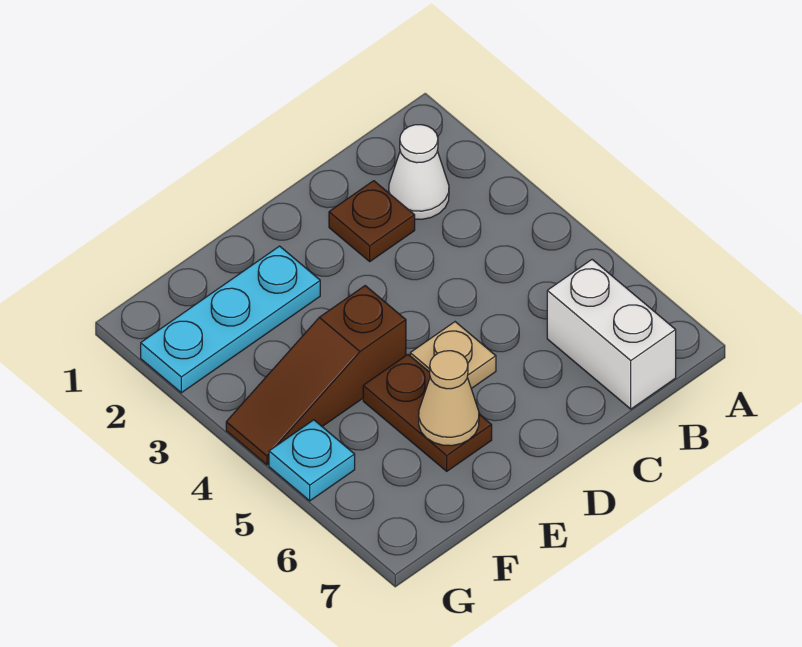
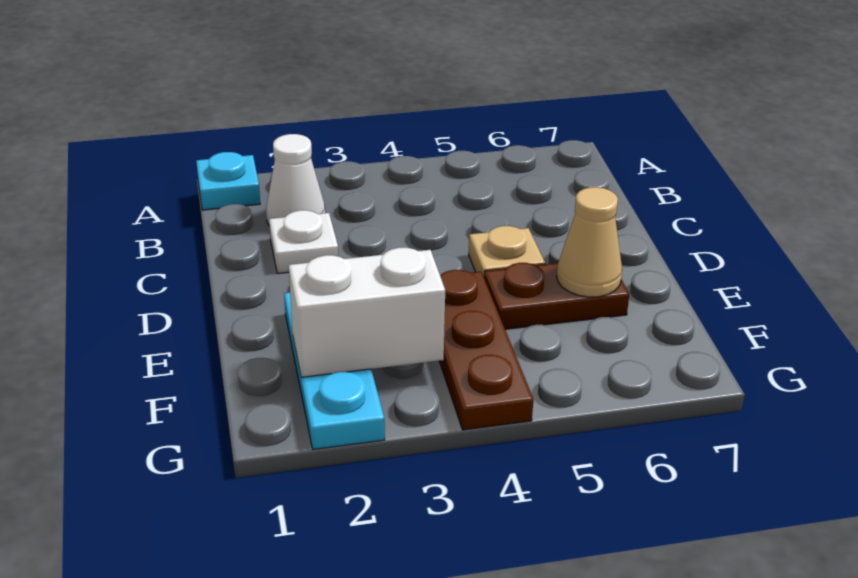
white 1x2 brick [547,260,676,409] -> white 1x2 brick moved to [289,248,445,377]
brown 1x1 plate [329,181,415,261] -> white 1x1 plate [269,210,338,273]
brown 1x3 slope [226,286,406,465] -> brown 1x3 plate [439,270,533,430]
cyan 1x1 plate [269,420,355,501] -> cyan 1x1 plate moved to [196,152,260,210]

